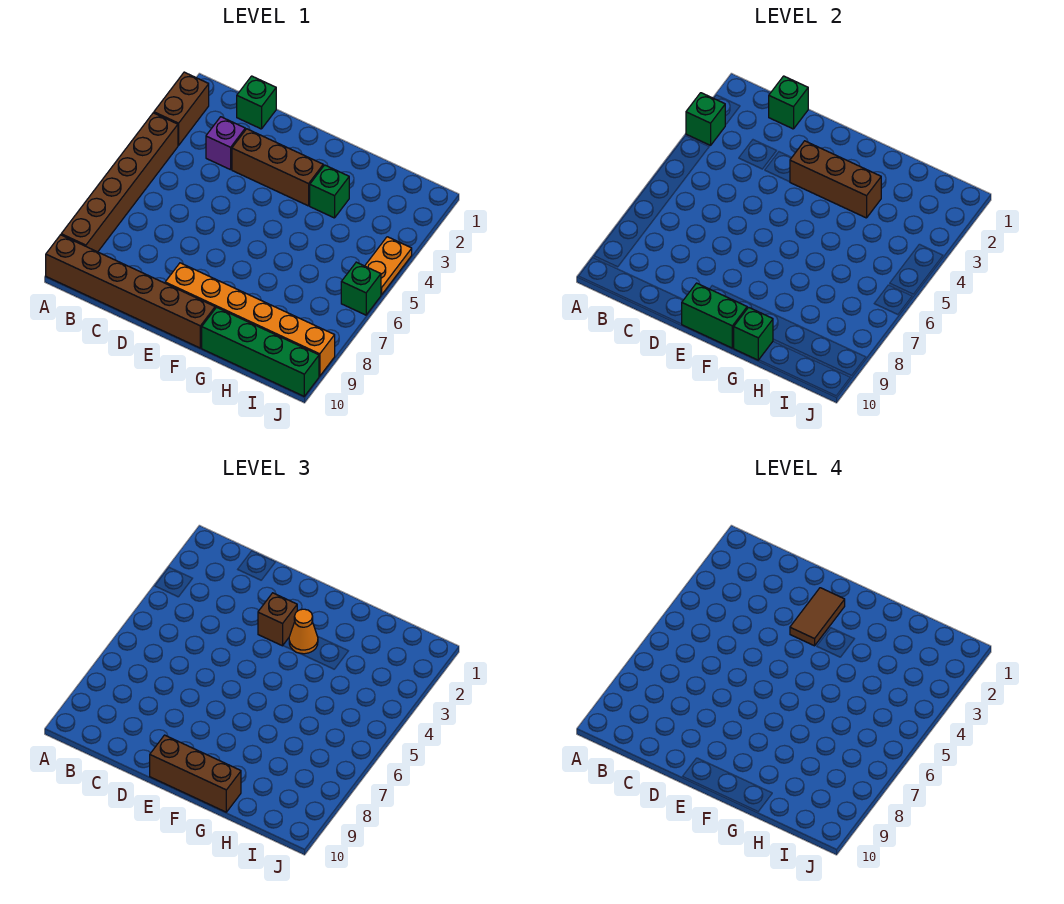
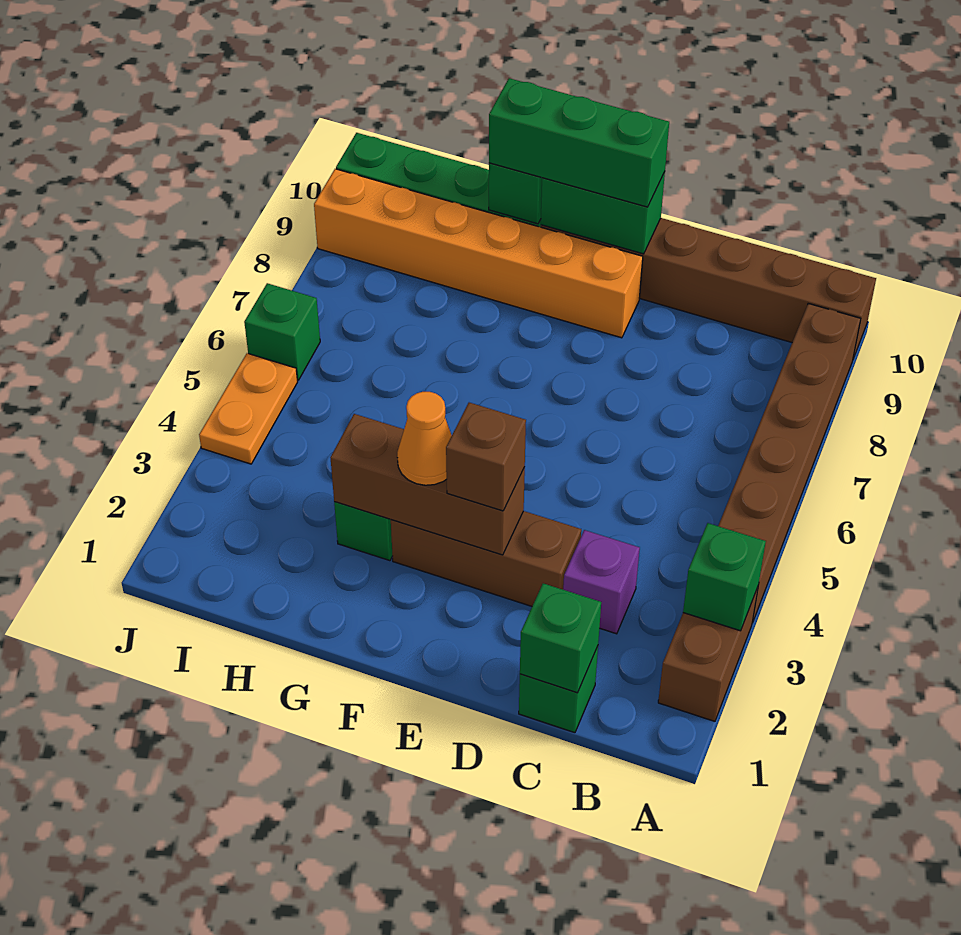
brown 1x2 tile [790,588,845,646] -> none
brown 1x3 brick [150,735,241,812] -> green 1x3 brick [489,78,669,207]

